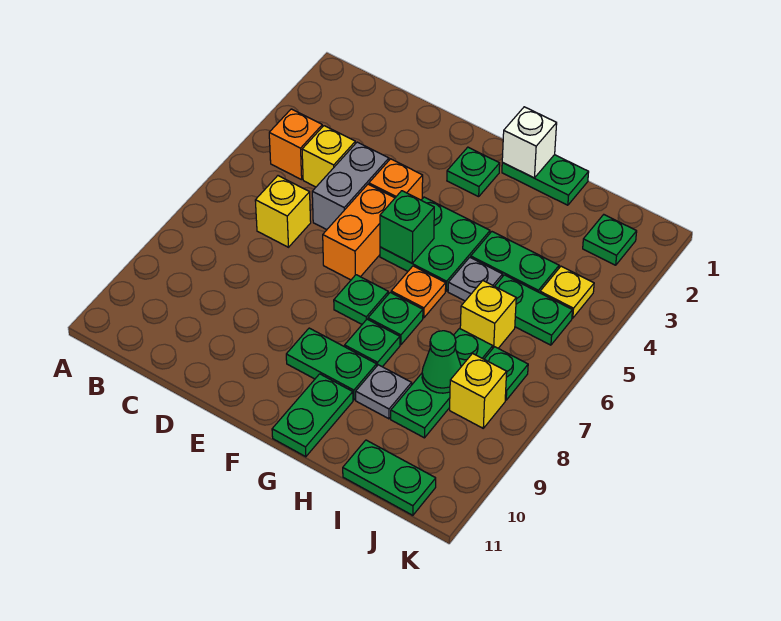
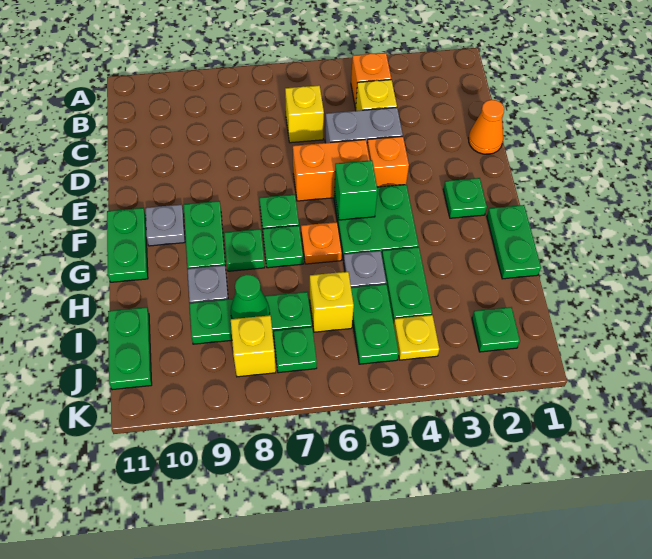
none -> orange 1x1 cone [468,100,504,154]
none -> grey 1x1 plate [146,204,185,246]
white 1x1 brick [502,107,557,178] -> none
green 1x2 plate [272,374,353,457] -> green 1x2 plate turned to [107,208,148,282]

